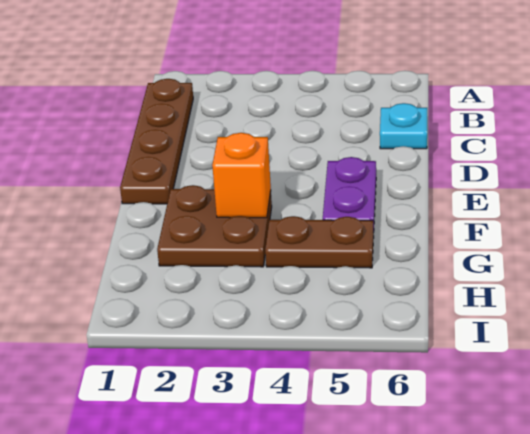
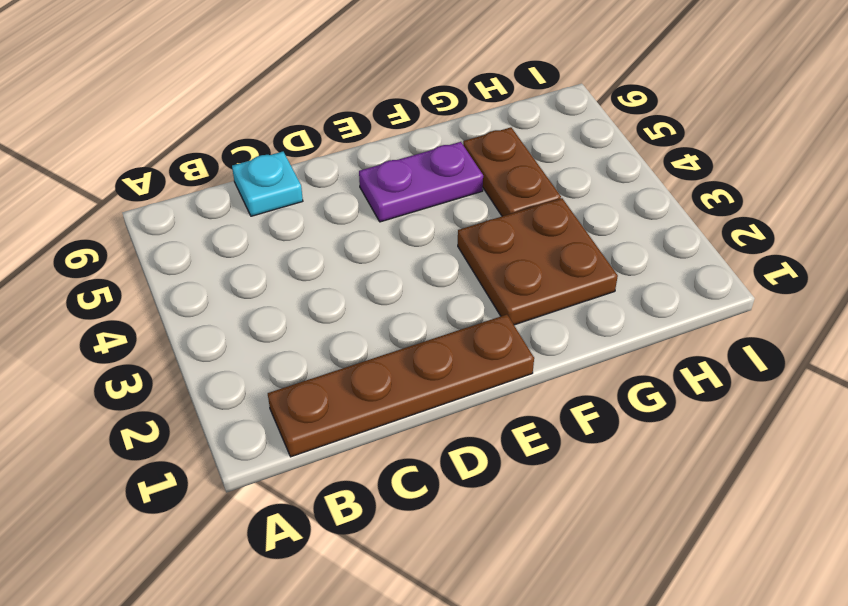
orange 1x1 brick [212,133,271,218] -> none

